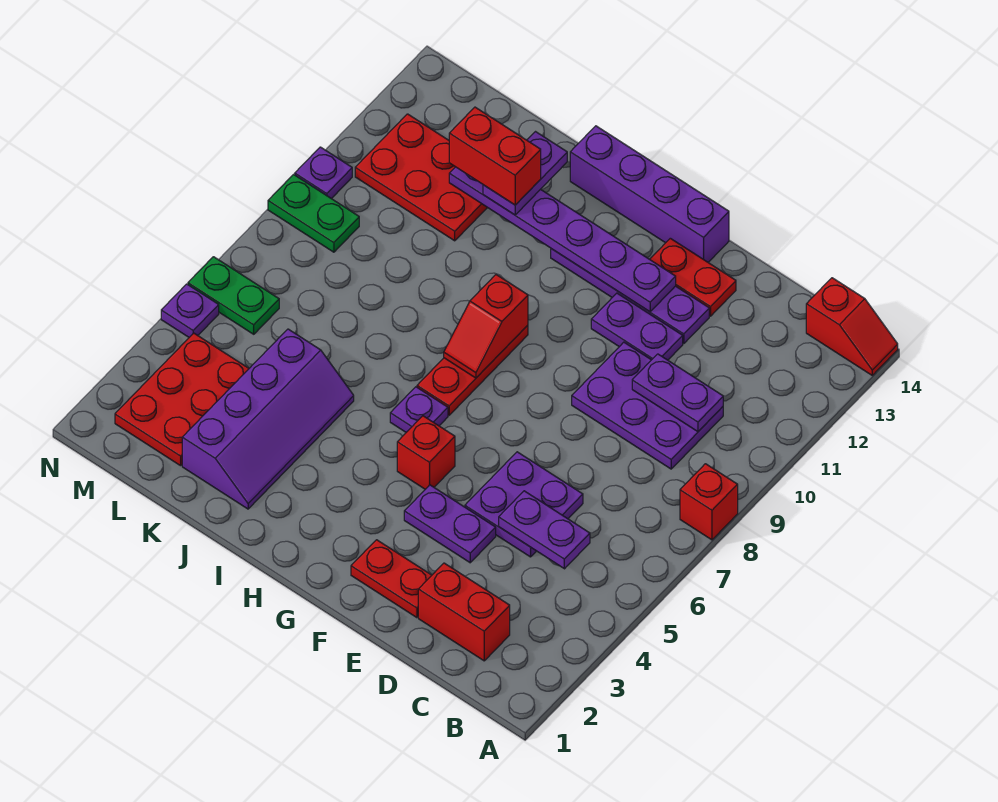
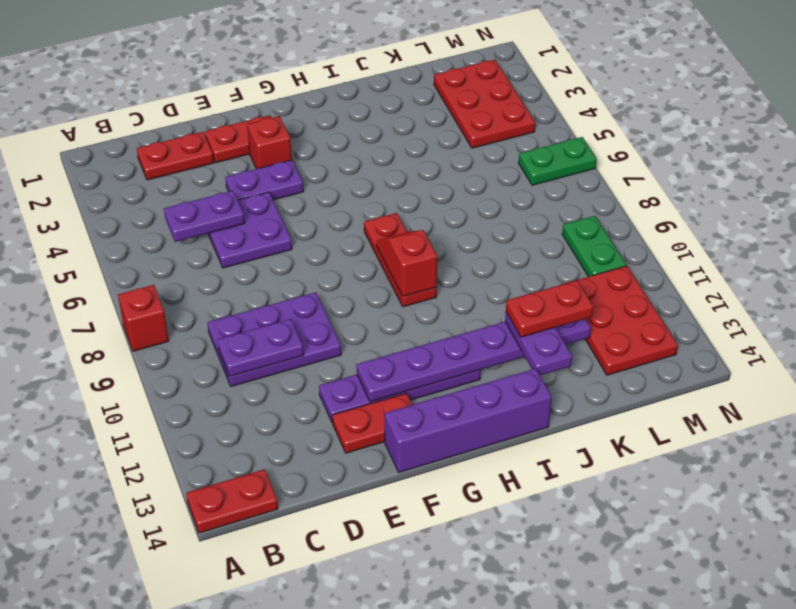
red 1x2 slope [806,278,898,375] -> red 1x2 plate [186,469,278,533]
red 1x2 brick [418,563,510,661] -> red 1x2 plate [137,132,214,180]
purple 1x2 plate [591,293,683,360] -> none
red 1x1 brick [397,416,455,489] -> red 1x1 brick moved to [247,116,292,169]
purple 1x1 plate [390,387,448,432] -> none
purple 2x4 slope [182,329,354,509] -> none
red 1x2 brick [449,107,541,205] -> red 1x2 plate [506,280,593,337]
red 2x3 plate [355,114,487,241] -> red 2x3 plate turned to [561,266,678,375]
green 1x2 plate [268,175,359,252] -> green 1x2 plate turned to [562,216,626,277]
purple 1x1 plate [161,284,219,337] -> none
purple 1x1 plate [295,147,352,199] -> none

